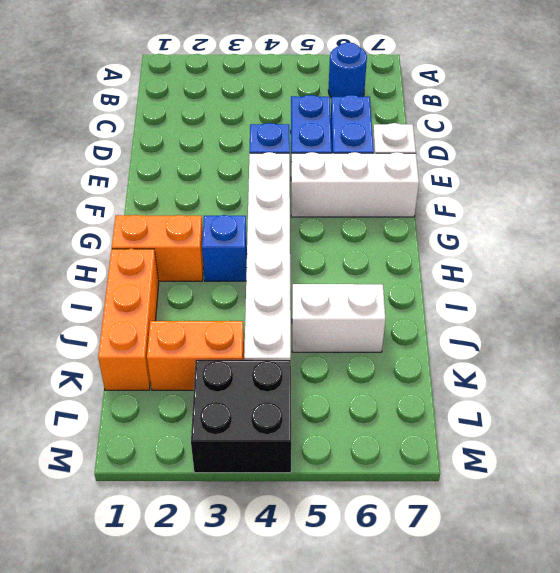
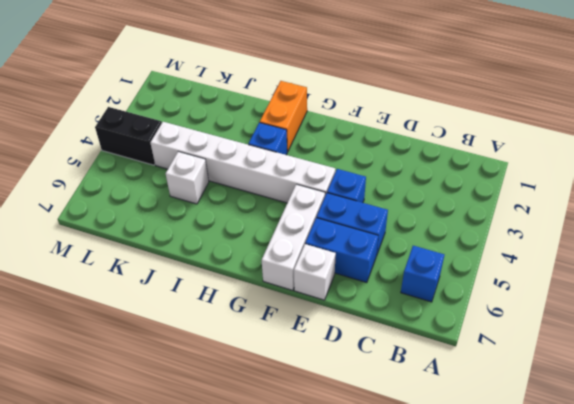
blue 1x1 round brick [328,42,367,97] -> blue 1x1 brick [401,246,444,302]
orange 1x3 brick [98,249,159,390] -> none
white 1x2 brick [292,284,386,352] -> white 1x1 brick [166,152,209,204]
orange 1x2 brick [147,321,244,390] -> none
black 2x2 brick [191,360,291,473] -> black 1x2 brick [95,107,162,165]

